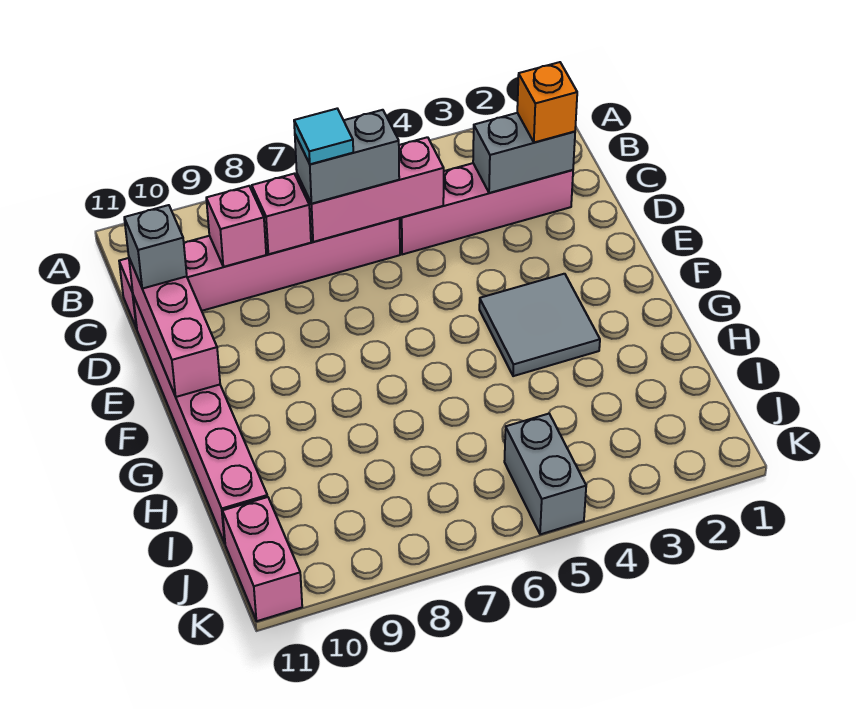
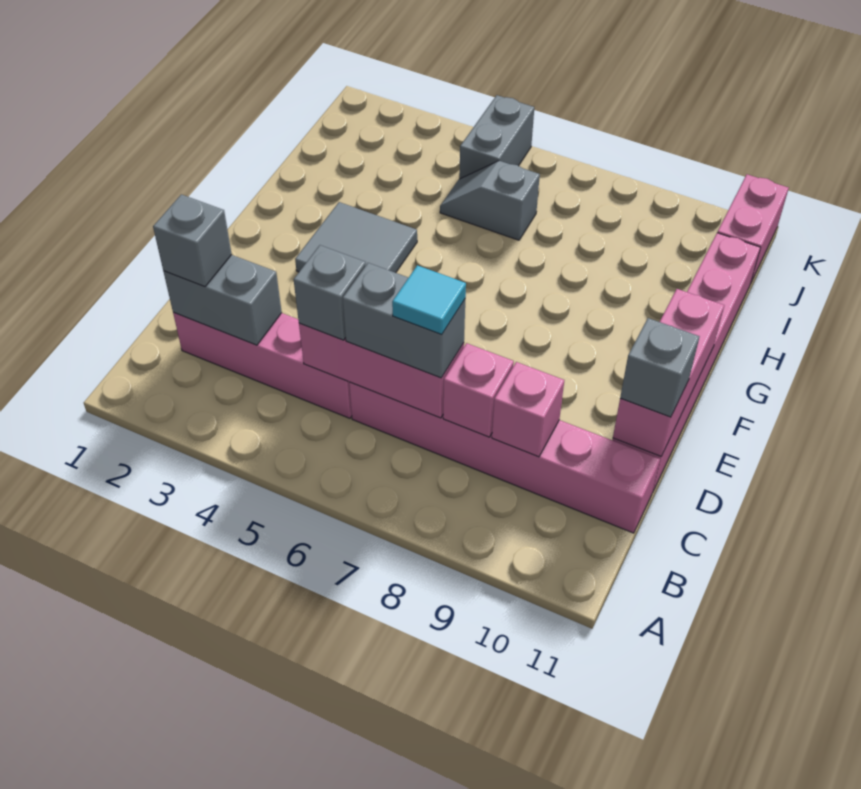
orange 1x1 brick [517,62,577,142] -> grey 1x1 brick [153,194,232,287]
none -> grey 1x1 brick [294,245,366,340]
none -> grey 1x2 slope [440,161,540,240]

